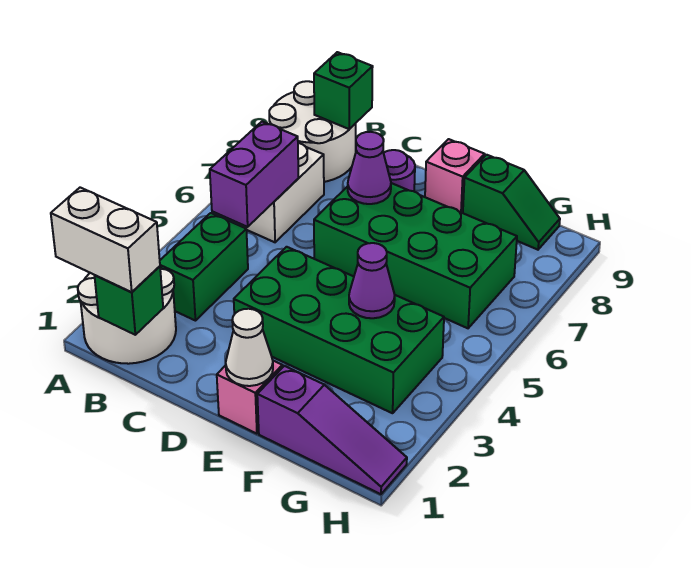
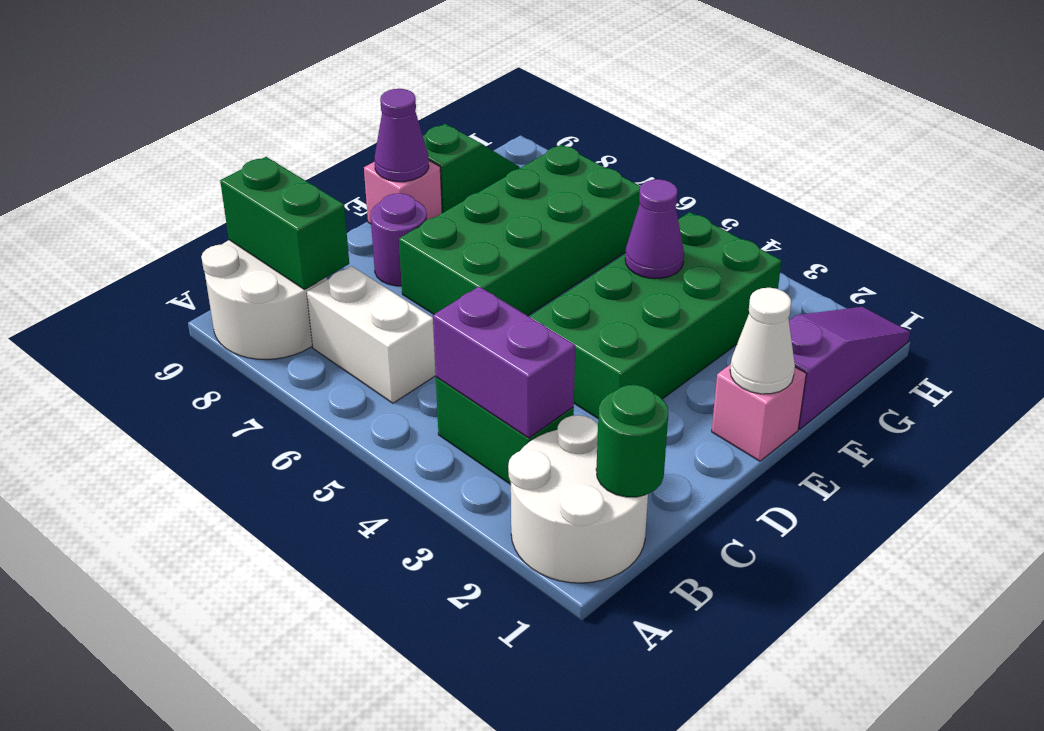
white 1x2 brick [51,188,160,292] -> none
green 1x1 brick [94,266,163,335] -> green 1x1 round brick [596,385,668,497]
purple 1x2 brick [210,122,299,227] -> purple 1x2 brick moved to [433,287,575,438]
green 1x1 brick [314,52,373,129] -> green 1x2 brick [220,157,349,290]
purple 1x1 cone [348,132,391,204] -> purple 1x1 cone moved to [374,89,429,182]

